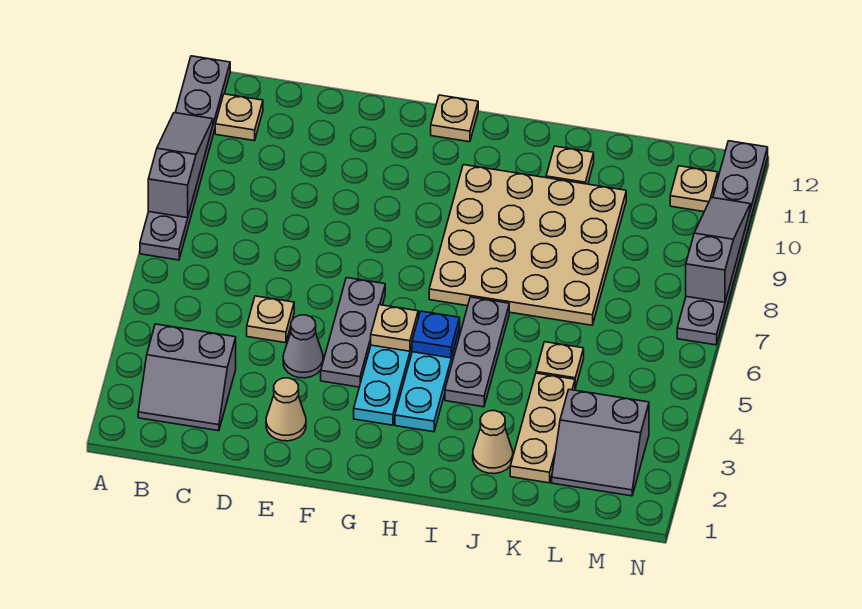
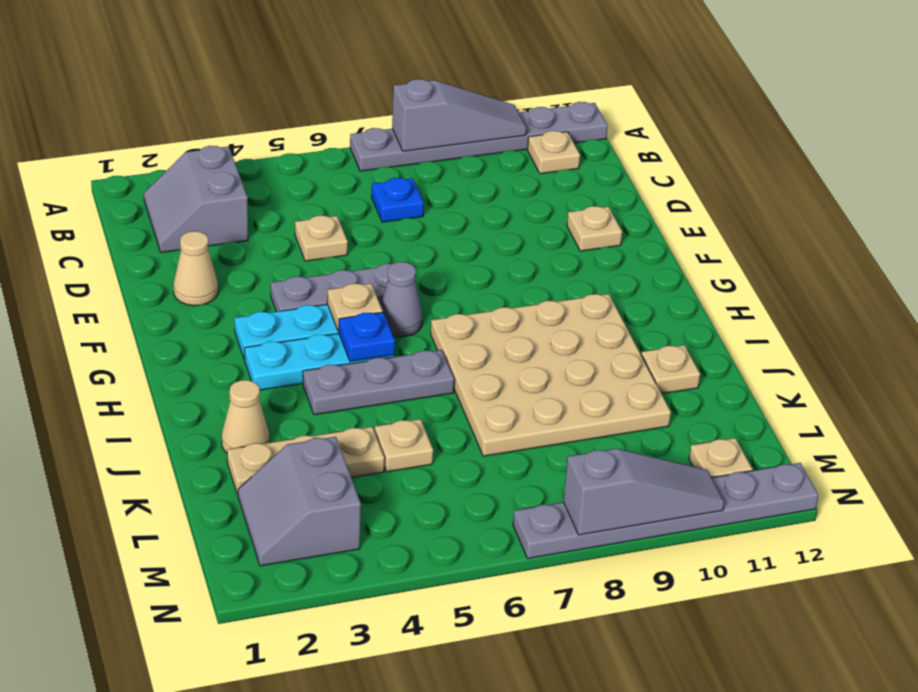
none -> blue 1x1 plate [372,178,424,222]
grey 1x1 cone [283,315,323,378] -> grey 1x1 cone moved to [381,262,423,337]
tan 1x1 plate [431,95,478,142] -> tan 1x1 plate moved to [567,206,622,251]

